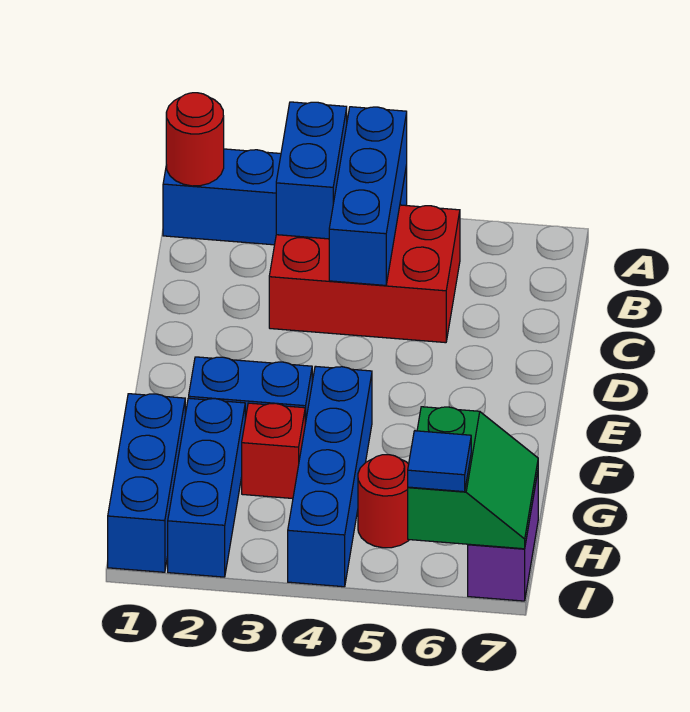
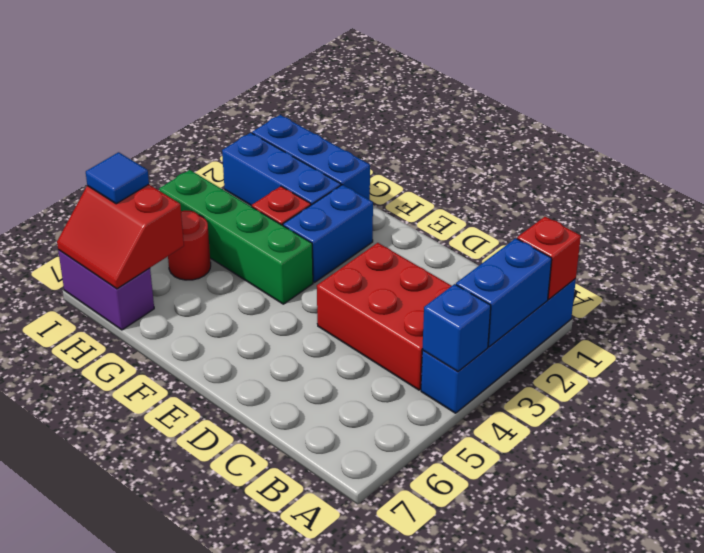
red 1x1 round brick [166,93,224,186] -> red 1x1 brick [517,217,581,299]
blue 1x2 brick [276,102,347,239] -> blue 1x2 brick turned to [456,238,552,347]
blue 1x3 brick [329,107,407,285] -> blue 1x1 brick [422,284,491,372]
red 2x3 brick [269,205,460,343] -> red 2x3 brick turned to [317,243,451,390]
blue 1x4 brick [288,366,372,587] -> green 1x4 brick [159,170,313,304]
green 2x2 slope [408,407,538,549] -> red 2x2 slope [57,184,184,289]

